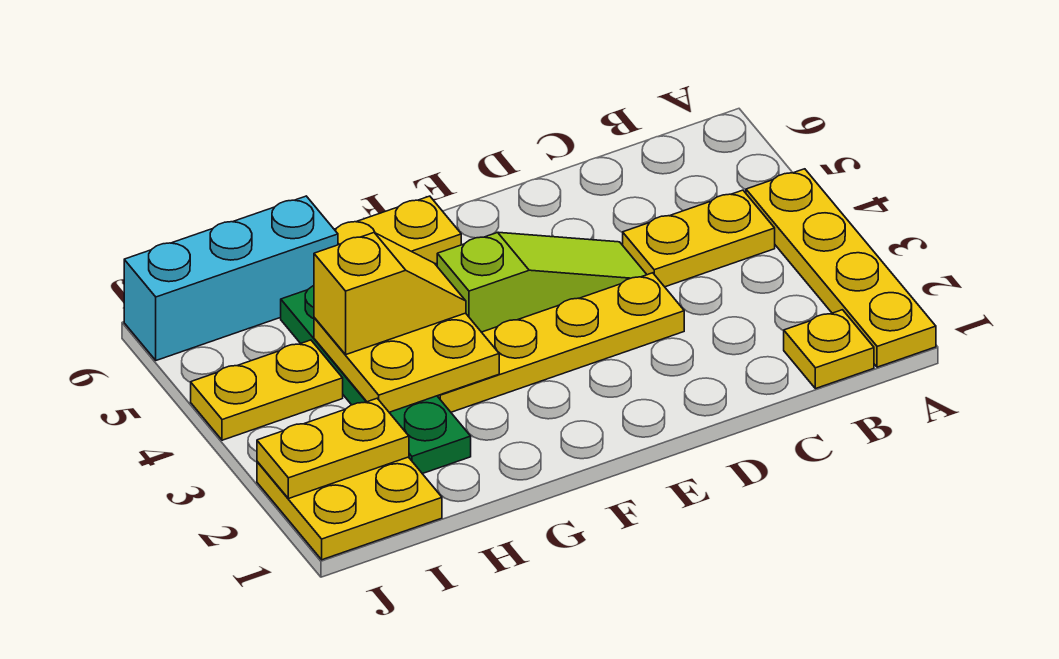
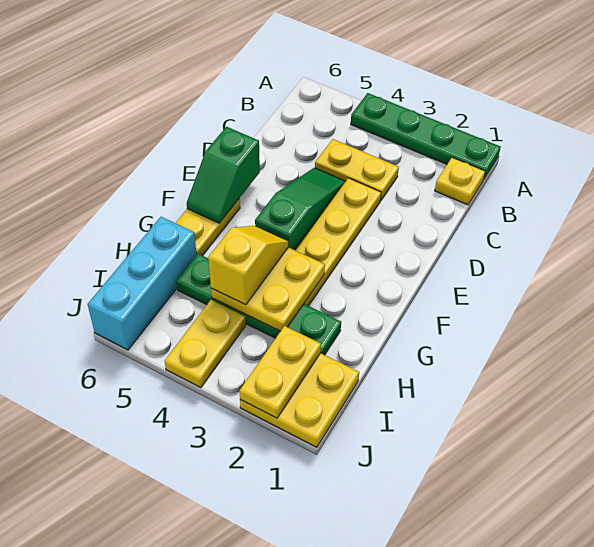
yellow 1x4 plate [746,169,936,367] -> green 1x4 plate [351,93,500,179]
yellow 1x2 plate [623,190,775,287] -> yellow 1x2 plate turned to [315,139,399,201]
lime 1x3 slope [437,232,647,332] -> green 1x3 slope [255,168,346,251]
none -> green 1x2 slope [187,127,260,223]

